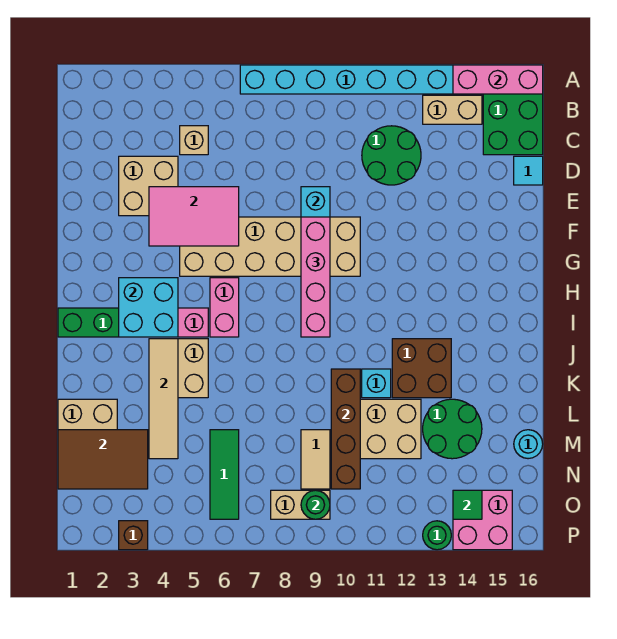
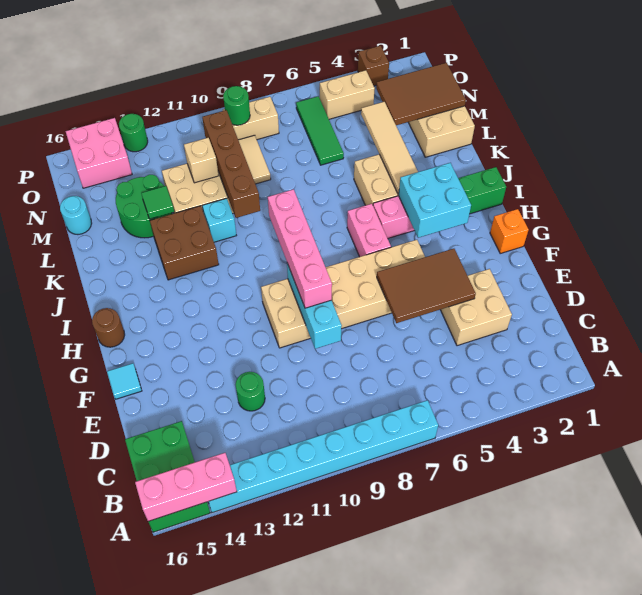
tan 1x2 brick [423,95,482,124] -> tan 1x2 brick moved to [320,70,375,119]
tan 1x1 brick [180,126,208,155] -> tan 1x1 brick moved to [184,138,219,183]
green 2x2 round brick [362,126,421,185] -> green 1x1 round brick [236,372,265,411]
cyan 1x1 tile [514,156,543,185] -> cyan 1x1 tile moved to [107,363,142,399]
pink 2x3 tile [149,187,239,246] -> brown 2x3 tile [377,249,476,323]
none -> orange 1x1 brick [490,209,528,253]
none -> brown 1x1 round brick [92,308,125,347]
green 1x1 tile [453,490,482,519] -> green 1x1 tile moved to [141,186,174,219]

